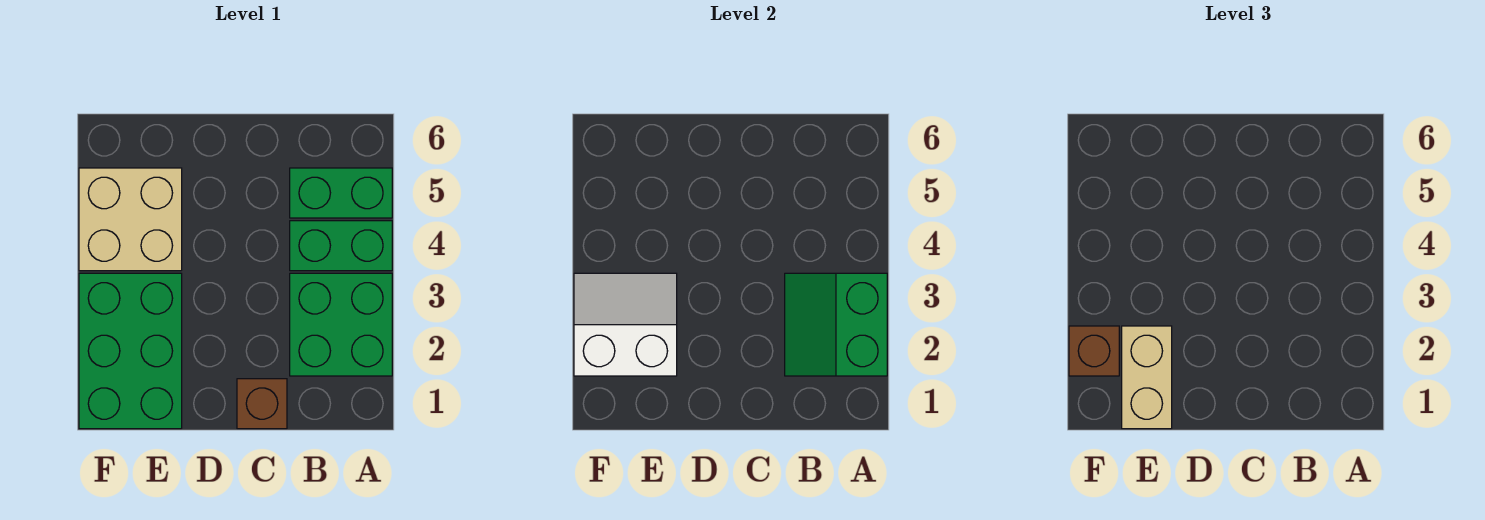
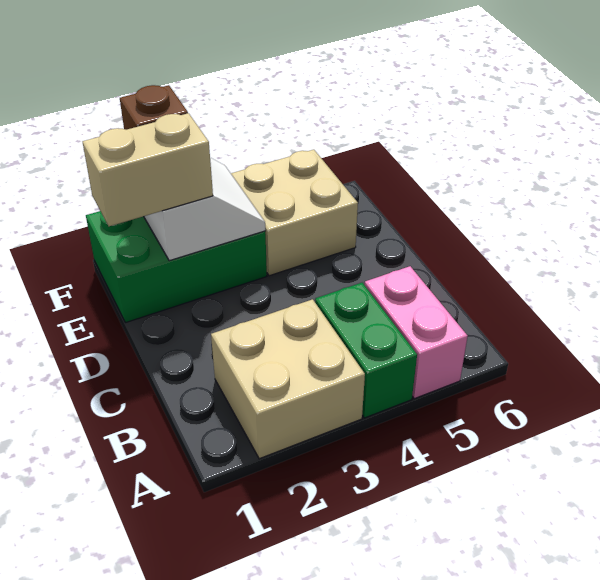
green 2x2 brick [290,273,392,376] -> tan 2x2 brick [211,299,365,459]
green 2x2 slope [785,273,887,376] -> none
green 1x2 brick [290,168,392,218] -> pink 1x2 brick [365,266,468,399]
brown 1x1 brick [237,379,287,429] -> none

